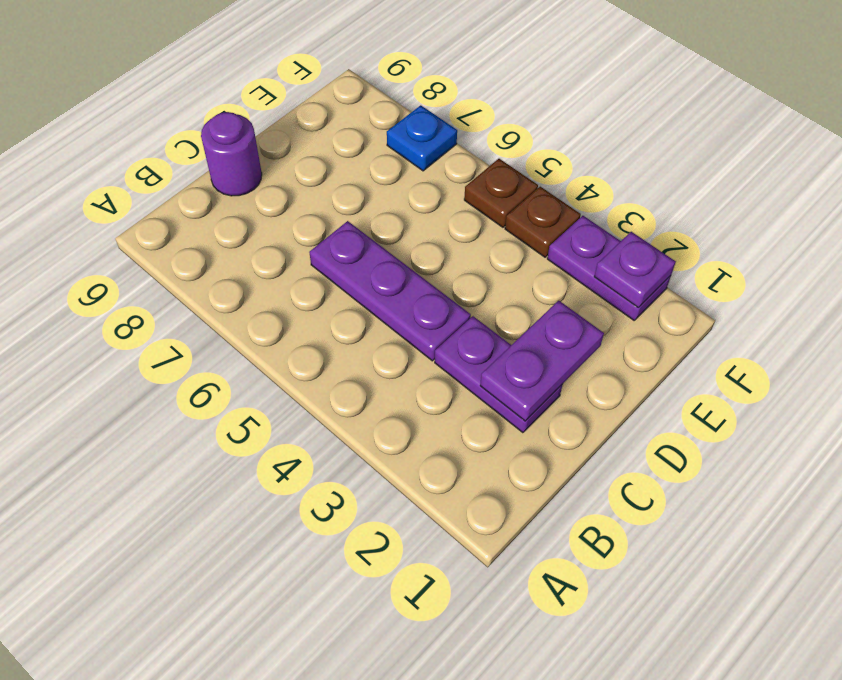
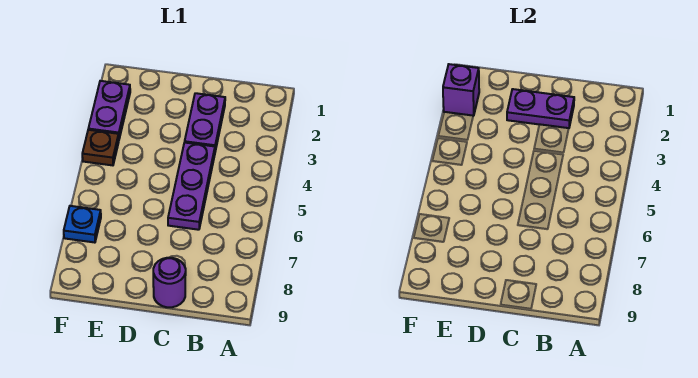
purple 1x1 plate [594,232,676,308] -> purple 1x1 brick [443,64,479,116]
brown 1x1 plate [464,159,538,227] -> none

